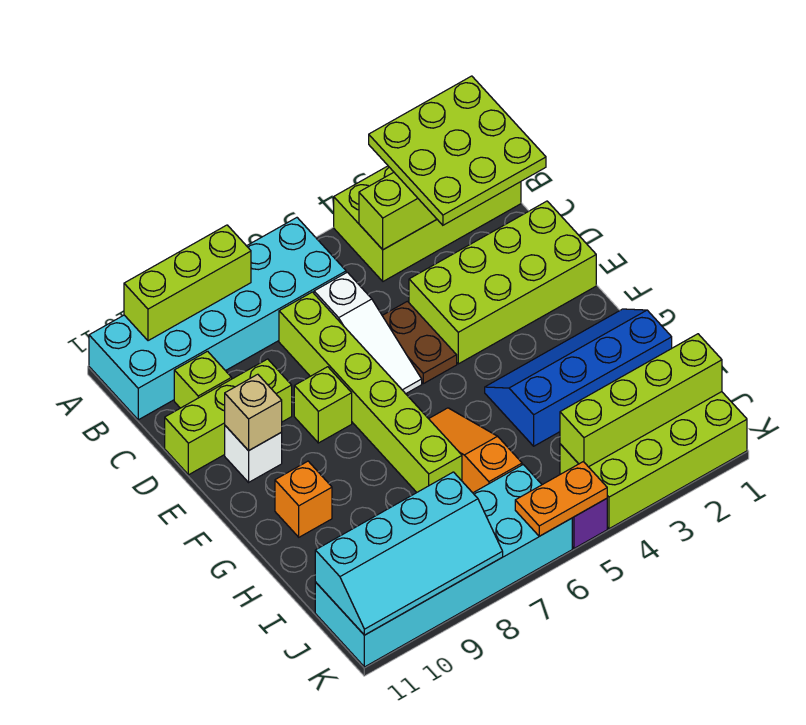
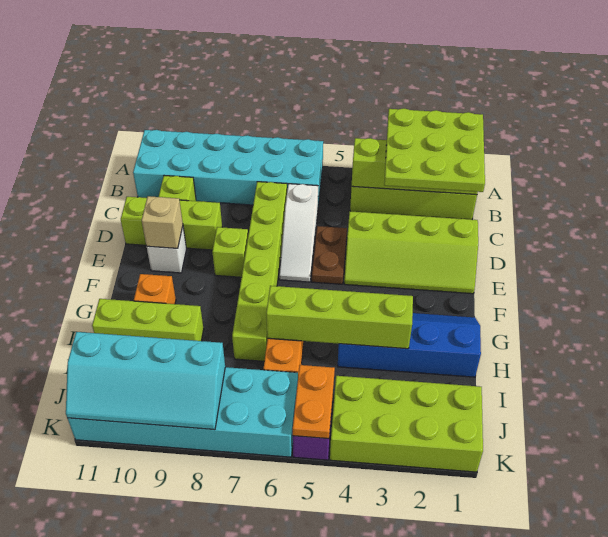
lime 1x3 brick [124,225,251,341] -> lime 1x3 brick moved to [92,299,204,341]
lime 2x4 brick [409,201,596,364] -> lime 2x4 slope [344,211,478,294]
lime 1x4 brick [560,334,722,467] -> lime 1x4 brick moved to [266,286,413,349]
orange 1x2 plate [515,462,607,536] -> orange 1x2 plate turned to [293,365,335,439]

